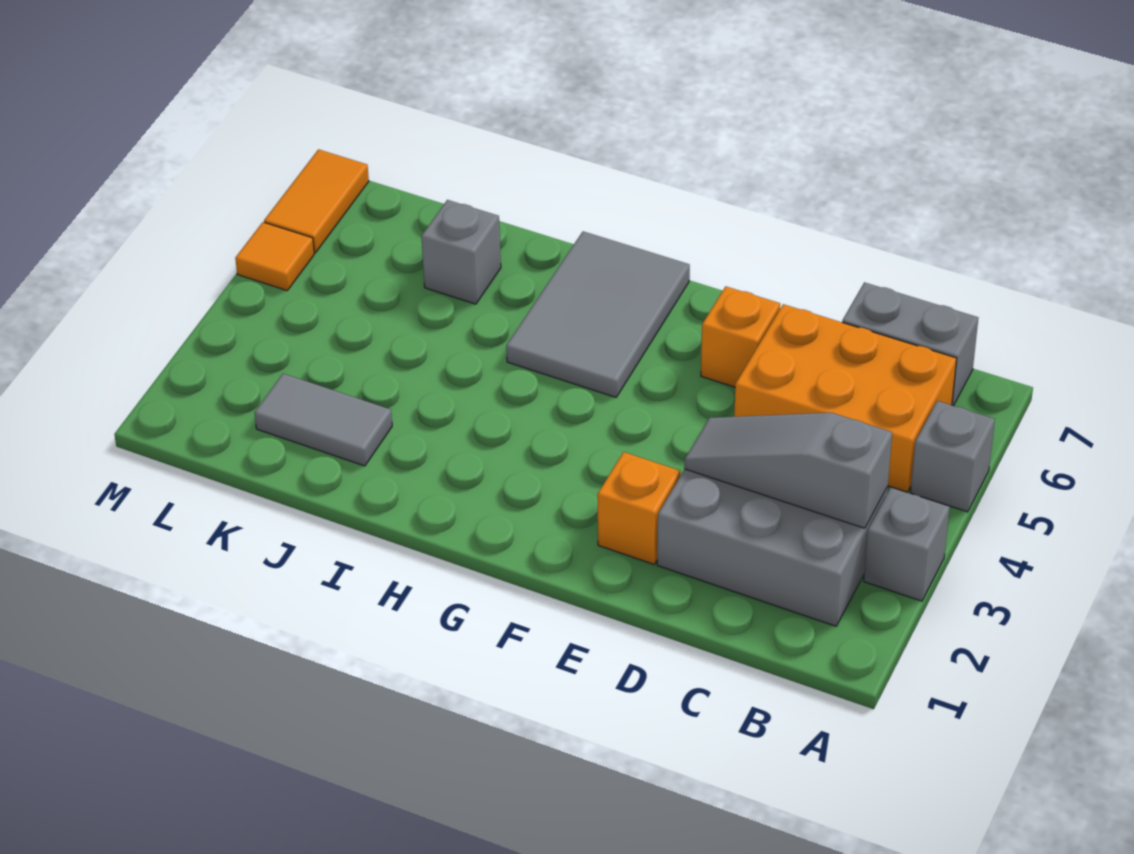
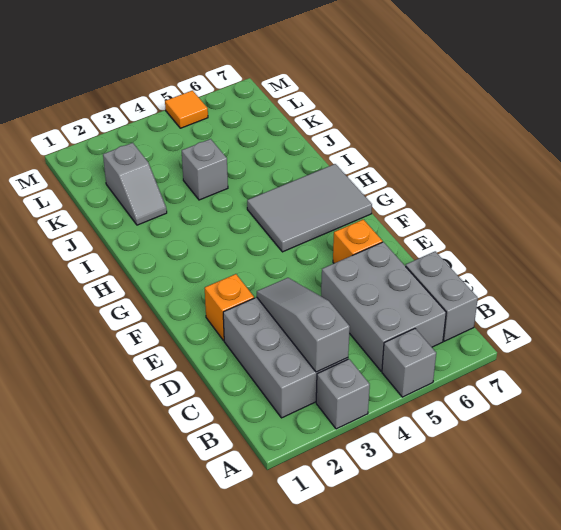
orange 2x3 brick [734,304,957,492] -> grey 2x3 brick [321,242,446,371]
grey 1x2 tile [255,374,392,466] -> grey 1x2 slope [103,143,167,225]
grey 1x1 brick [421,200,501,304] -> grey 1x1 brick moved to [182,139,228,200]
orange 1x2 tile [264,149,369,253] -> none

